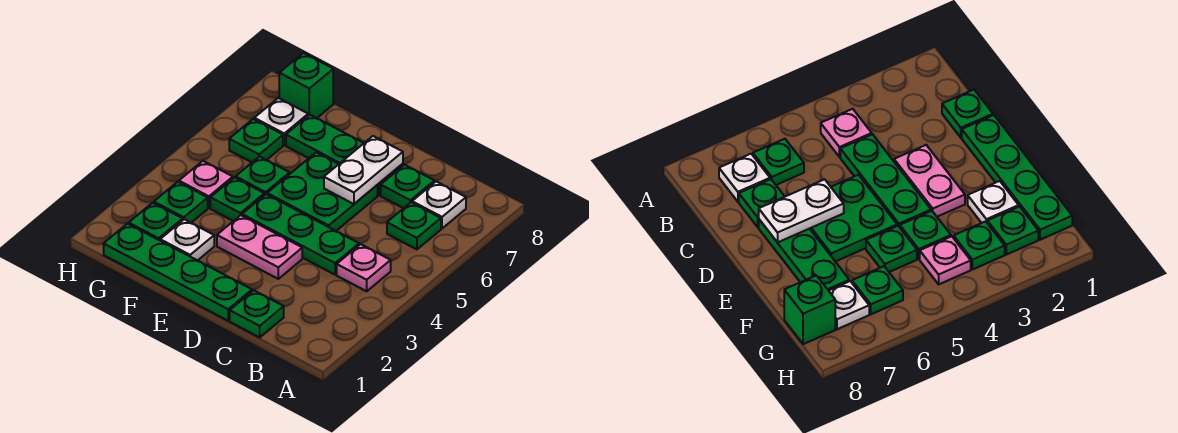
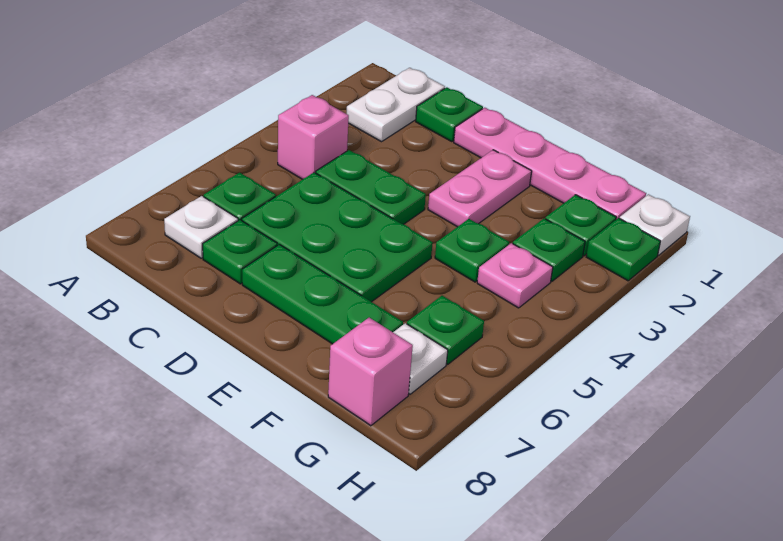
pink 1x1 plate [337,244,391,291] -> pink 1x1 brick [278,95,349,179]
green 1x3 plate [242,194,359,275] -> green 1x2 plate [316,150,426,224]
green 1x4 plate [104,224,252,321] -> pink 1x4 plate [454,108,646,219]
pink 1x2 plate [217,215,302,279] -> pink 1x2 plate turned to [428,150,532,227]
green 2x2 plate [267,152,378,231] -> green 2x3 plate [242,172,433,302]
white 1x2 plate [324,136,403,204] -> white 1x2 plate moved to [347,68,445,142]
white 1x1 plate [160,219,214,261] -> white 1x1 plate moved to [620,194,690,255]
green 1x1 plate [236,156,290,195] -> green 1x1 plate moved to [586,218,661,281]
green 1x1 brick [279,53,333,118] -> pink 1x1 brick [328,318,413,426]

